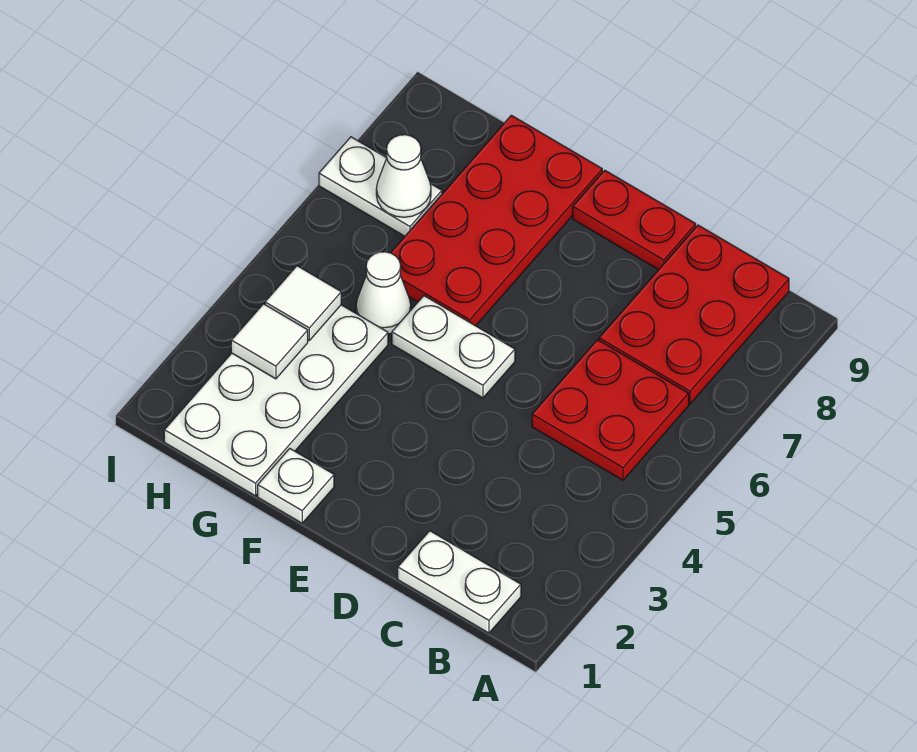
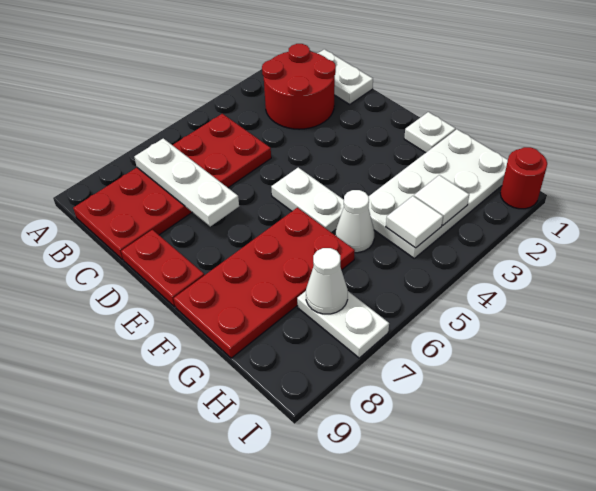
none -> red 2x2 round brick [262,44,336,129]
none -> white 1x3 plate [135,138,239,227]
none -> red 1x1 round brick [500,147,547,209]

